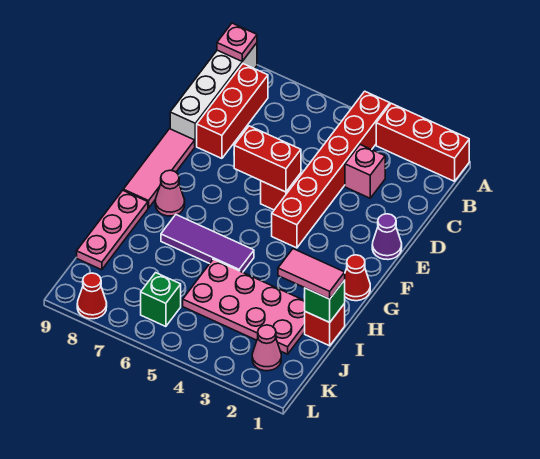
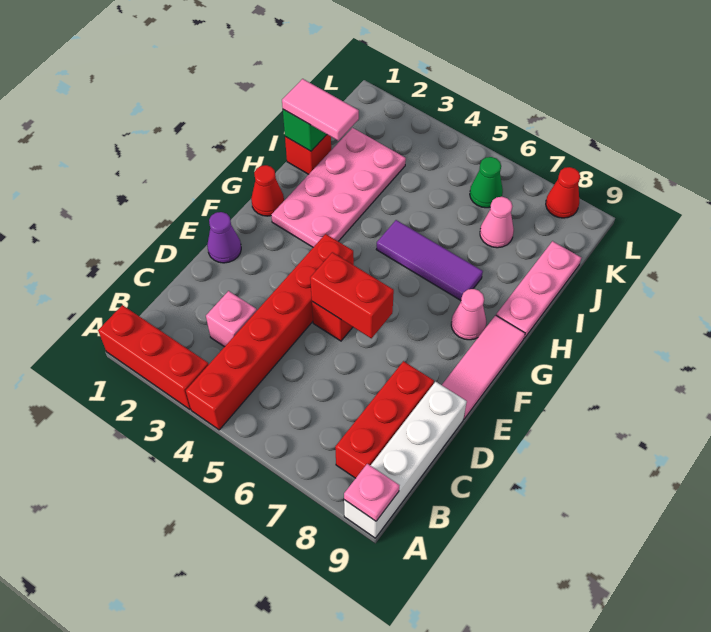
pink 2x4 plate [183,259,305,354] -> pink 2x4 plate turned to [271,128,406,247]
pink 1x1 cone [252,325,281,371] -> pink 1x1 cone moved to [480,197,514,248]
green 1x1 brick [141,273,181,327] -> green 1x1 cone [470,157,503,208]

